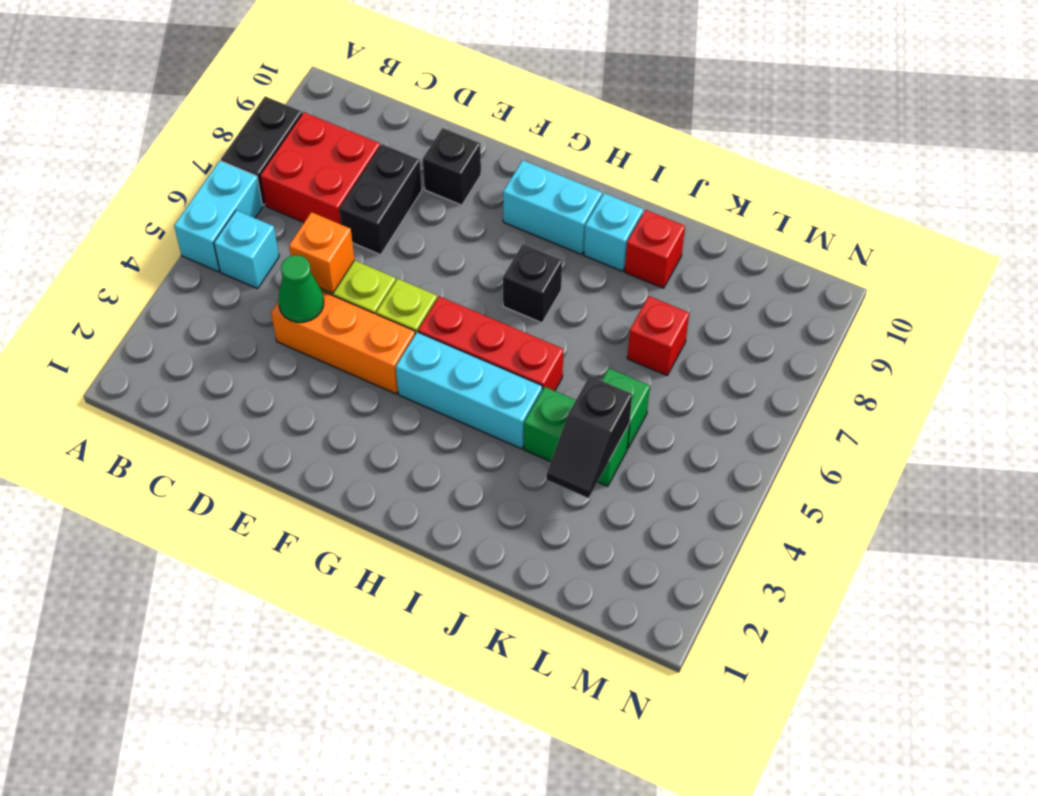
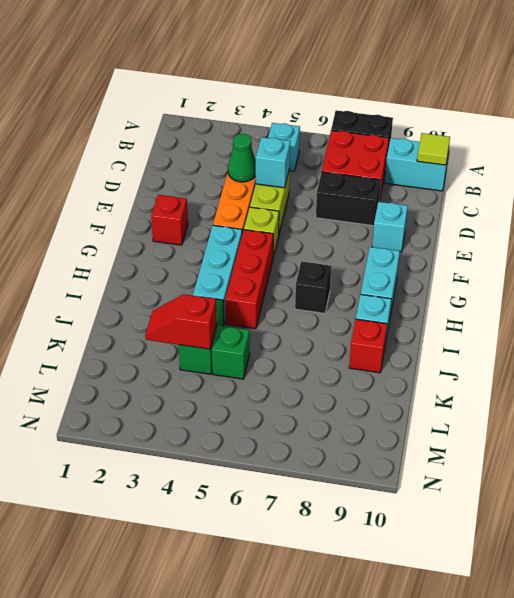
cyan 1x2 brick [174,161,263,272] -> cyan 1x2 brick moved to [385,138,448,191]
none -> lime 1x1 tile [417,133,450,165]
orange 1x1 brick [289,212,354,293] -> cyan 1x1 brick [256,137,290,188]
black 1x1 brick [423,128,481,205] -> cyan 1x1 brick [372,202,408,252]
black 1x2 slope [546,376,632,498] -> red 1x2 slope [145,294,217,349]
red 1x1 brick [627,296,689,375] -> red 1x1 brick moved to [151,195,188,245]

